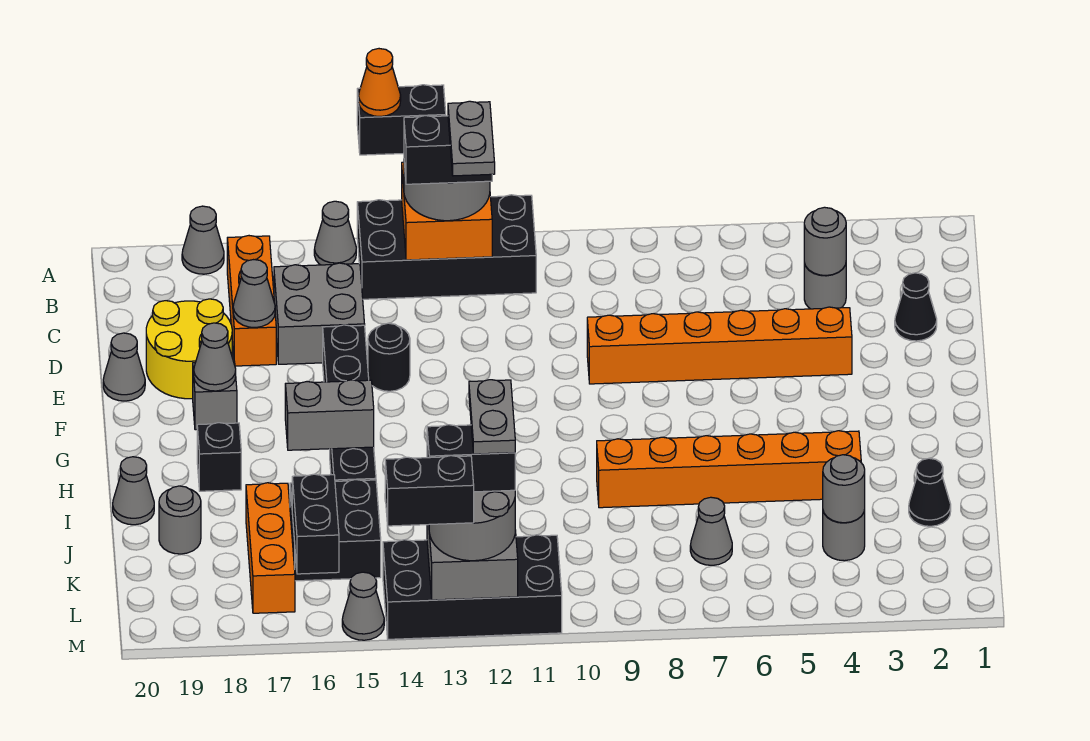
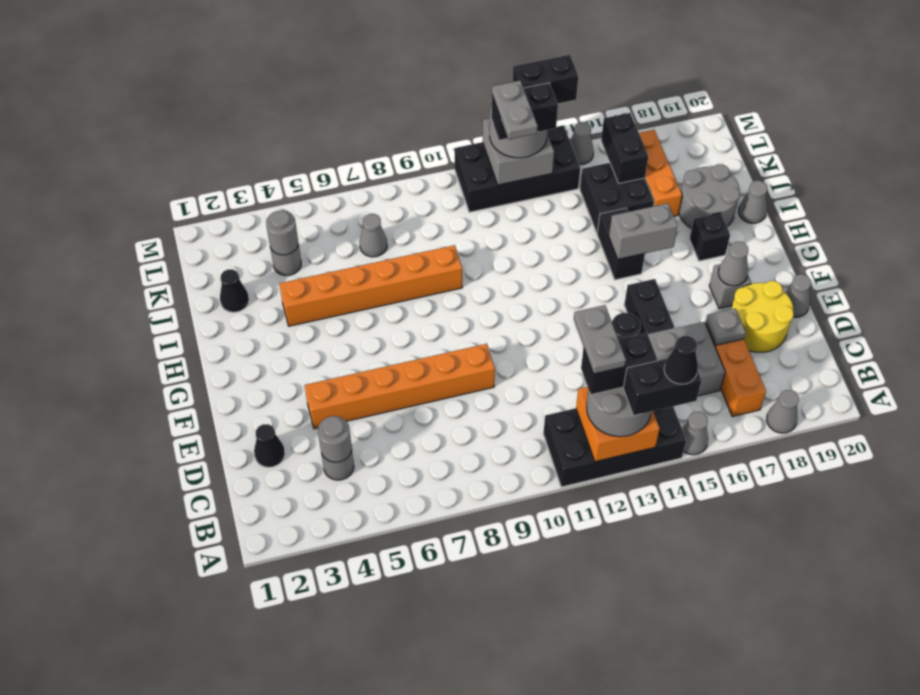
orange 1x1 cone [359,49,401,117] -> black 1x1 cone [664,336,698,384]
grey 1x1 cone [233,260,275,328] -> grey 1x1 plate [706,308,746,345]
grey 1x1 round brick [159,486,201,554] -> grey 2x2 round brick [679,164,740,228]

